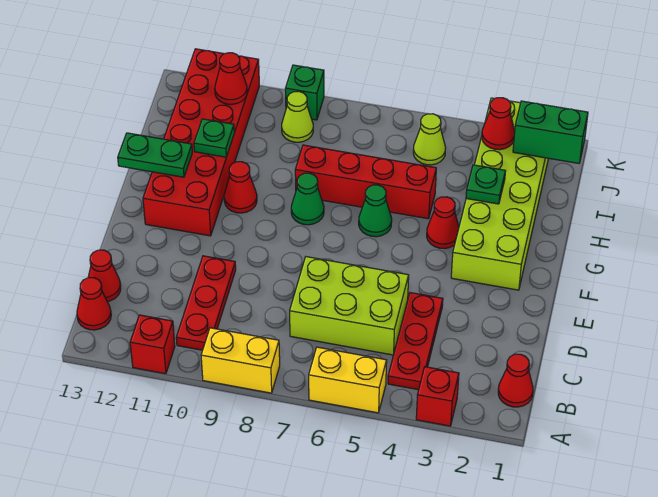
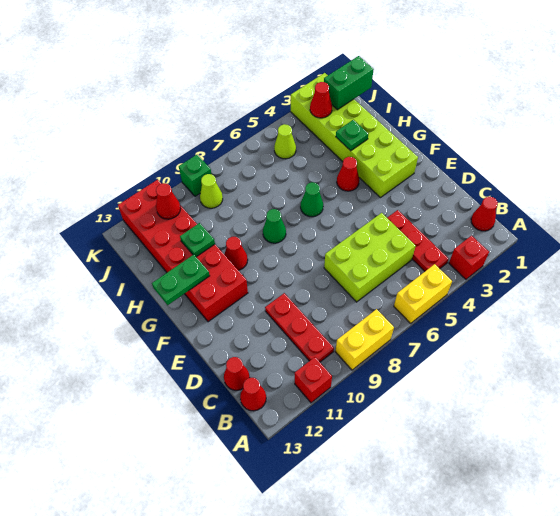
red 1x4 brick [295,145,436,219] -> none

